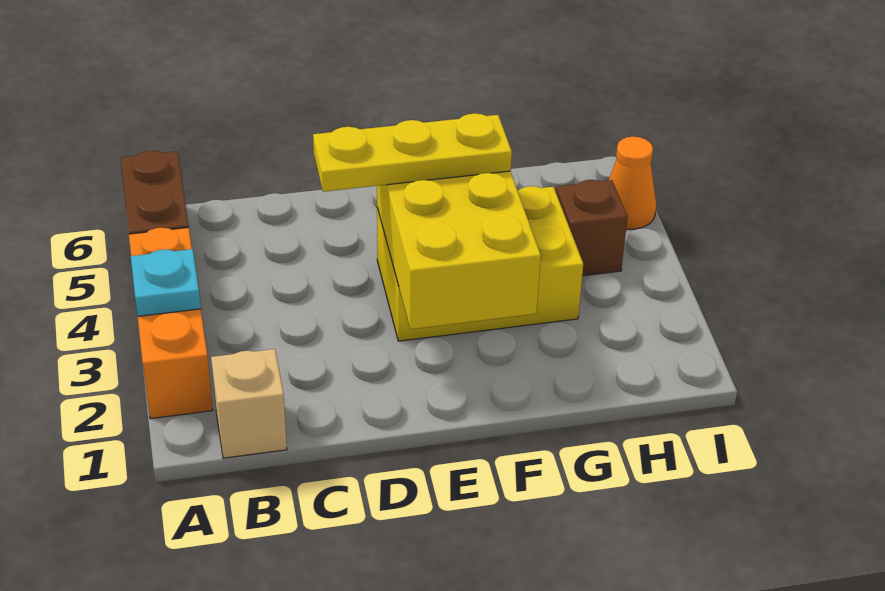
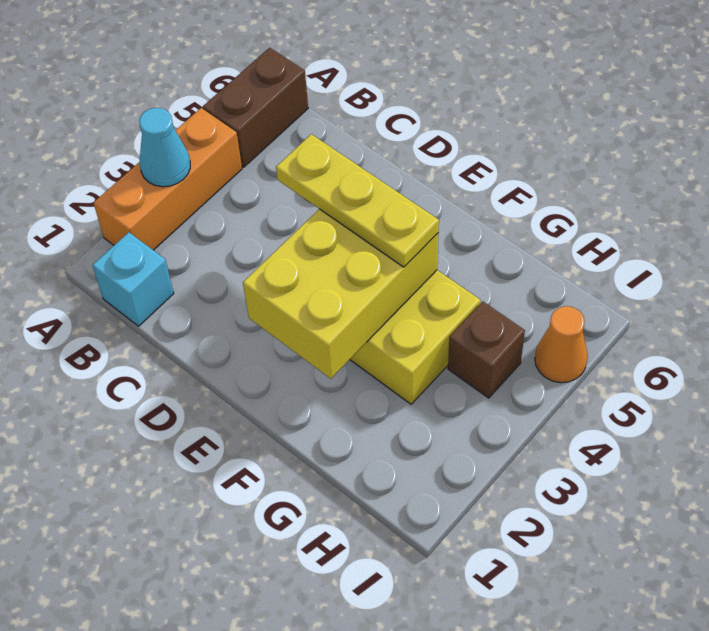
cyan 1x1 plate [131,249,201,316] -> cyan 1x1 cone [139,108,190,187]
tan 1x1 brick [211,349,287,458] -> cyan 1x1 brick [92,232,174,326]

